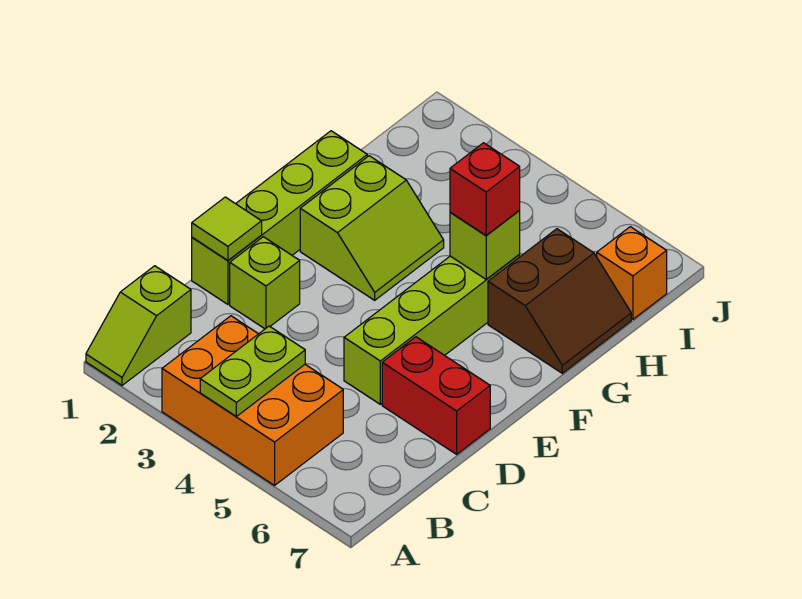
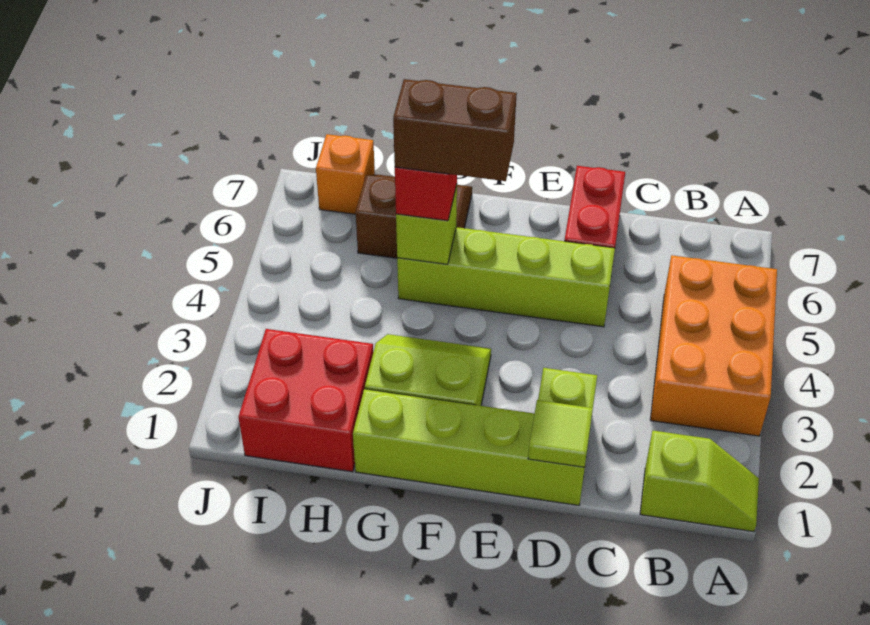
lime 1x2 plate [200,326,305,416] -> none
none -> brown 1x2 brick [393,79,517,181]
none -> red 2x2 brick [238,329,373,472]

